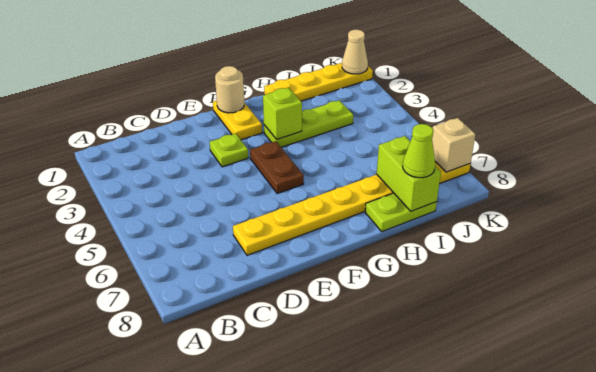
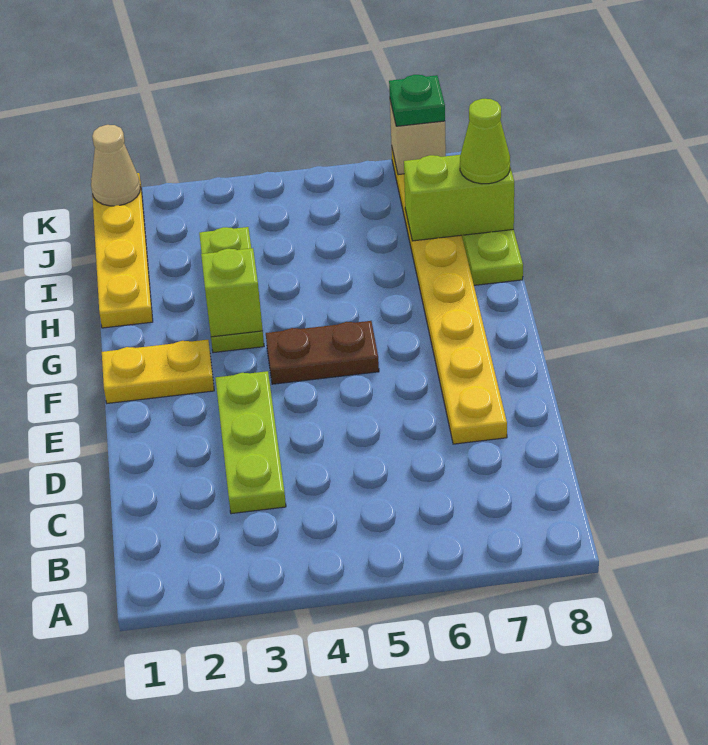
lime 1x1 plate [210,133,248,167] -> lime 1x3 plate [215,371,286,514]
tan 1x1 round brick [215,66,244,113] -> none
none -> green 1x1 plate [389,75,445,126]

